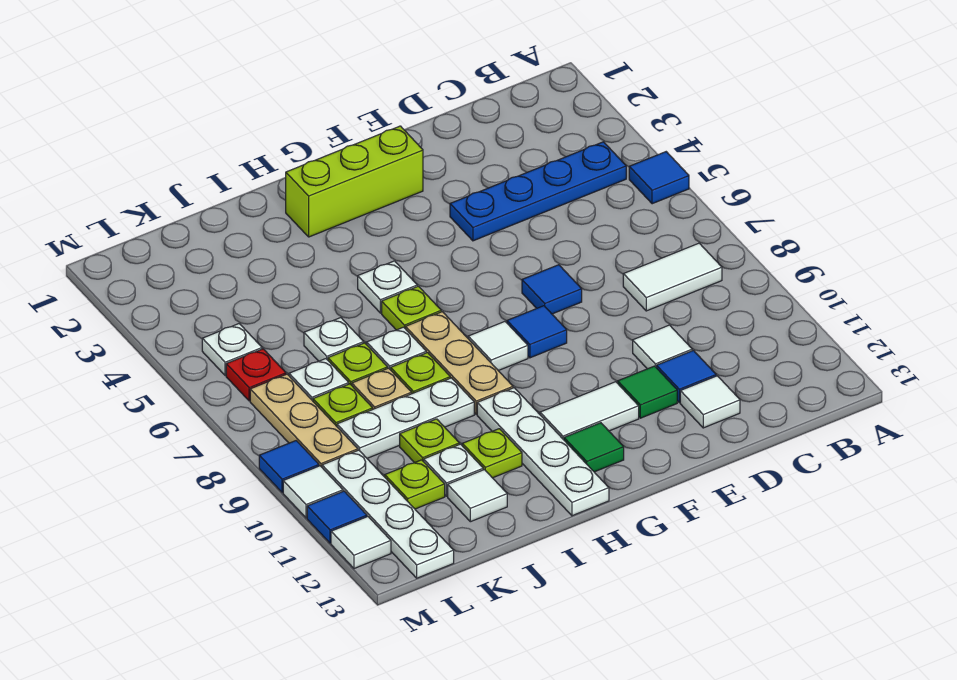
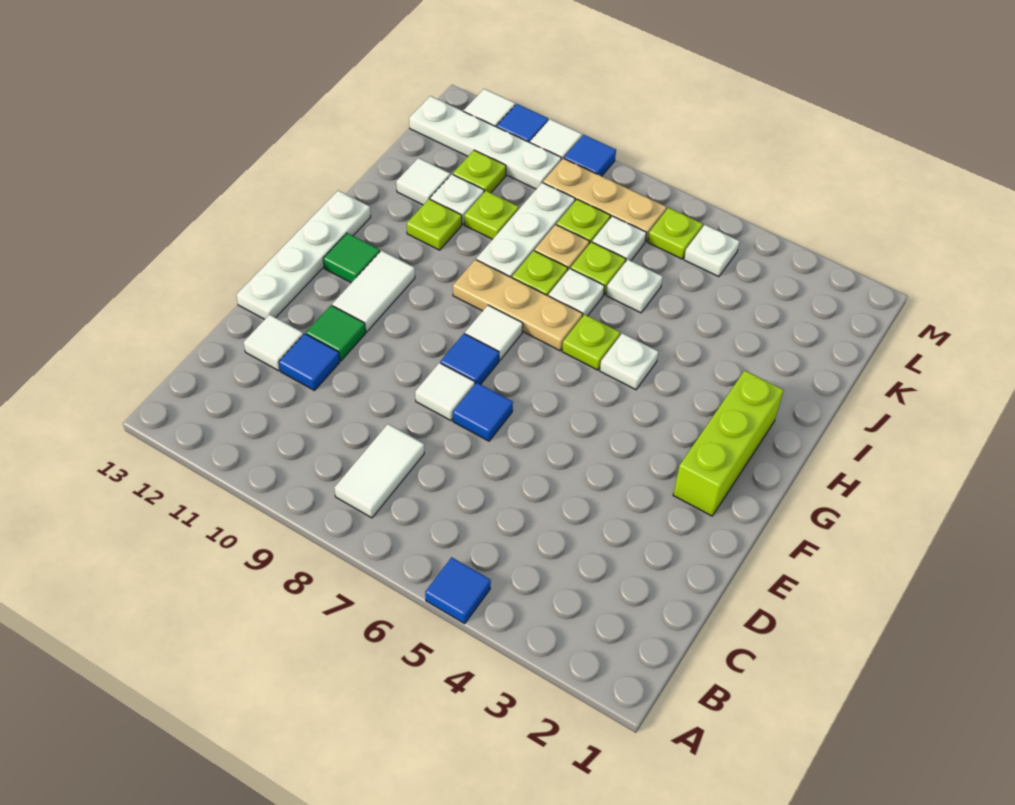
blue 1x4 plate [450,142,626,241] -> none
white 1x1 tile [633,325,692,369] -> white 1x1 tile moved to [415,363,475,420]
white 1x4 plate [477,388,609,516] -> white 1x4 plate turned to [236,191,371,319]
red 1x1 plate [226,349,286,401] -> lime 1x1 plate [648,208,703,259]

